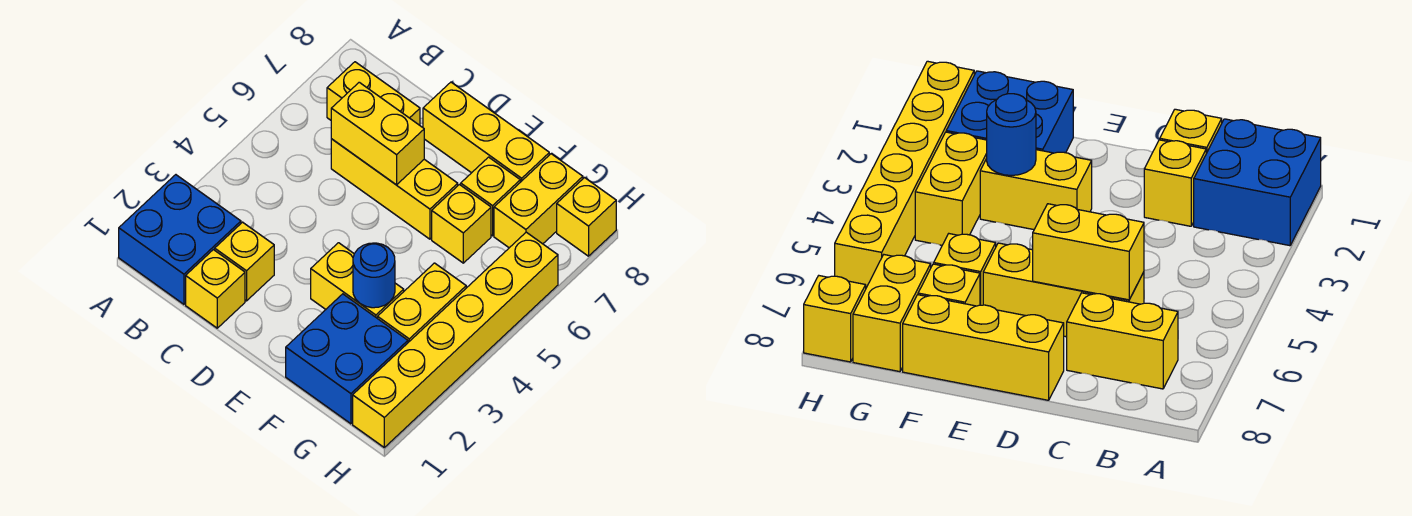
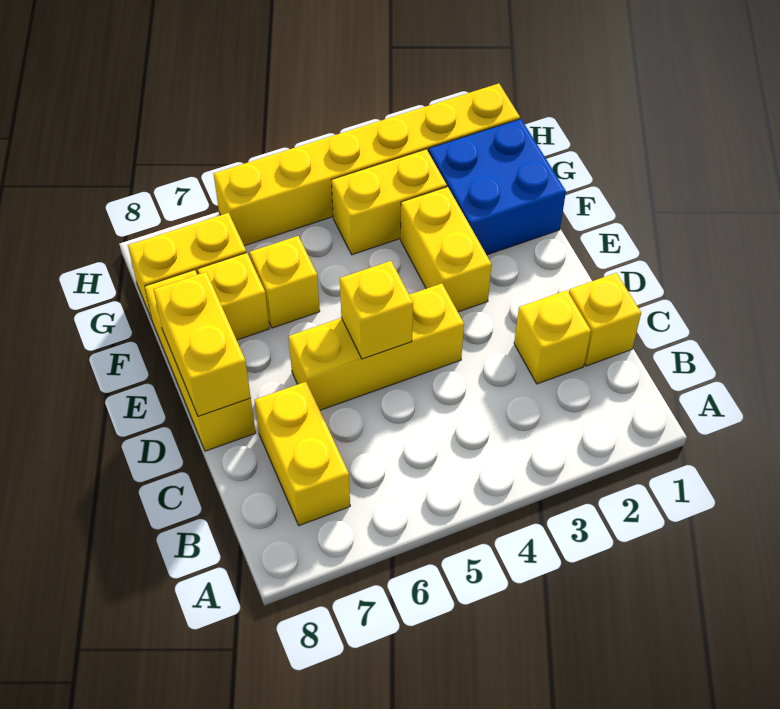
blue 2x2 brick [119,175,241,304] -> none
yellow 1x3 brick [331,139,458,239] -> yellow 1x3 brick turned to [289,284,464,410]
yellow 1x2 brick [331,82,424,185] -> yellow 1x2 brick moved to [153,272,251,416]
blue 1x1 round brick [353,243,395,308] -> none
yellow 1x1 brick [557,178,616,256] -> yellow 1x1 brick moved to [340,261,413,359]

